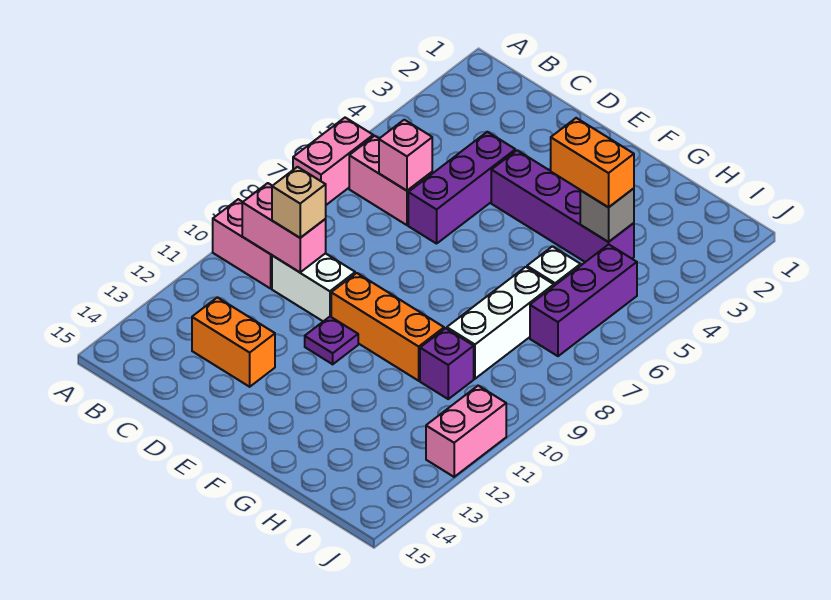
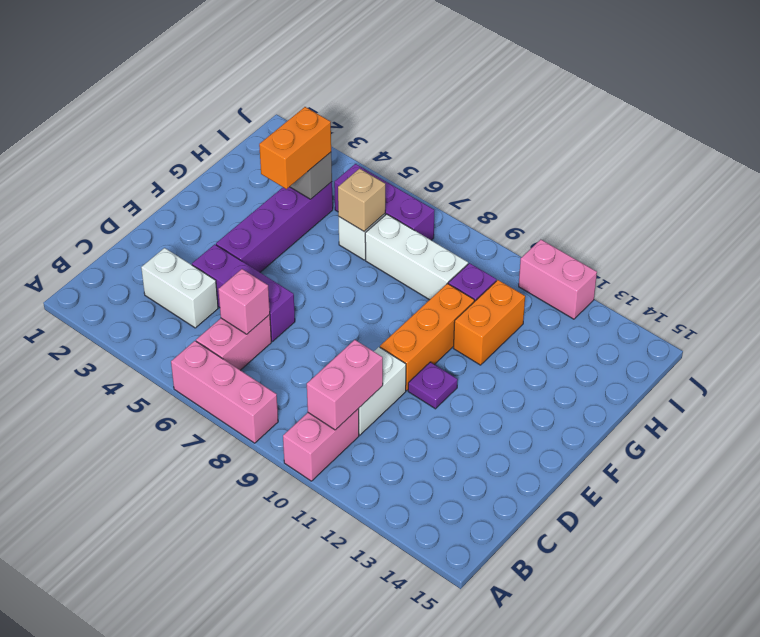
pink 1x2 brick [293,118,373,205] -> pink 1x3 brick [171,341,278,443]
none -> white 1x2 brick [141,248,218,328]
tan 1x1 brick [272,167,326,238] -> tan 1x1 brick moved to [338,169,385,231]
orange 1x2 brick [192,297,275,387] -> orange 1x2 brick moved to [453,280,525,365]

